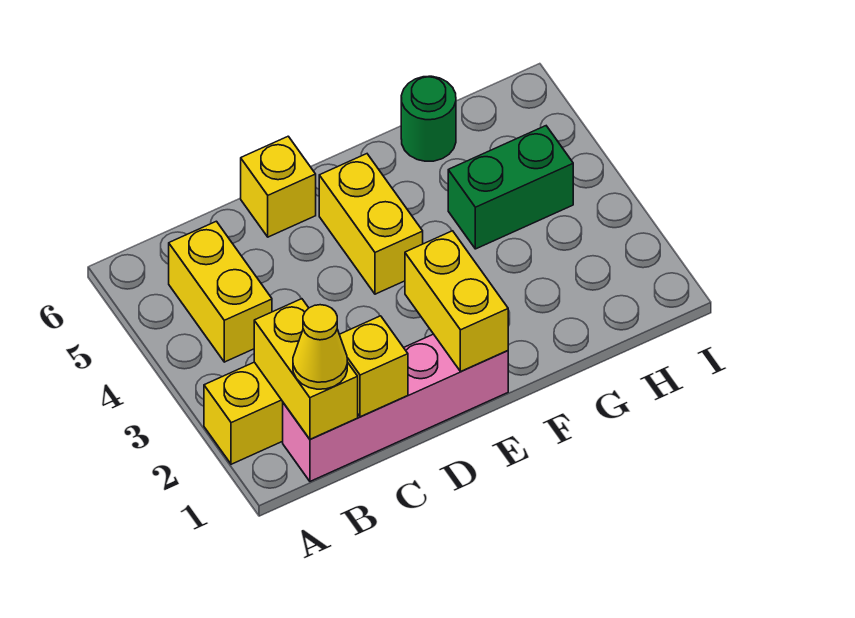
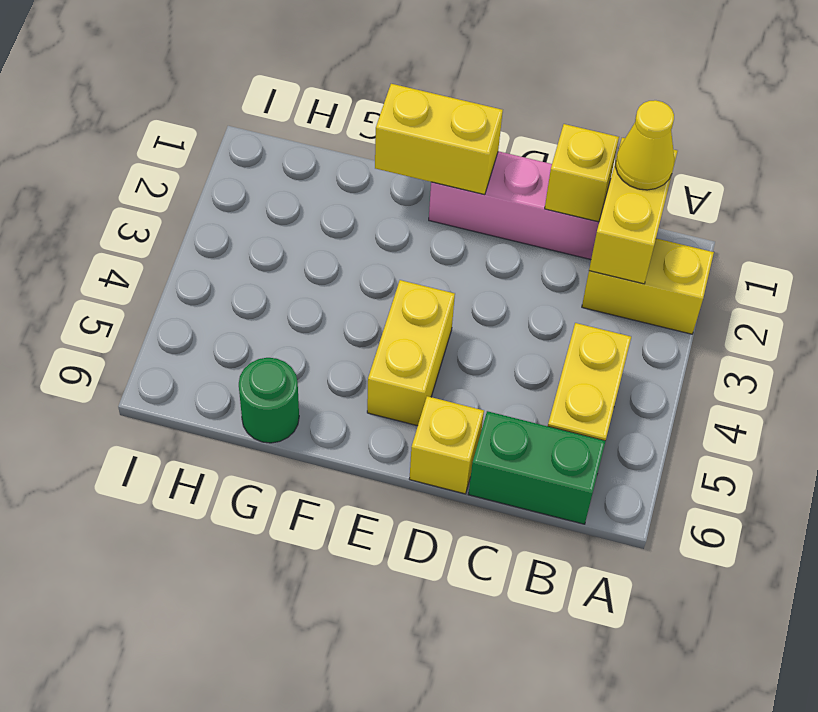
yellow 1x2 brick [405,231,508,372] -> yellow 1x2 brick turned to [375,84,503,195]
green 1x2 brick [448,126,573,249] -> green 1x2 brick moved to [469,411,605,524]

